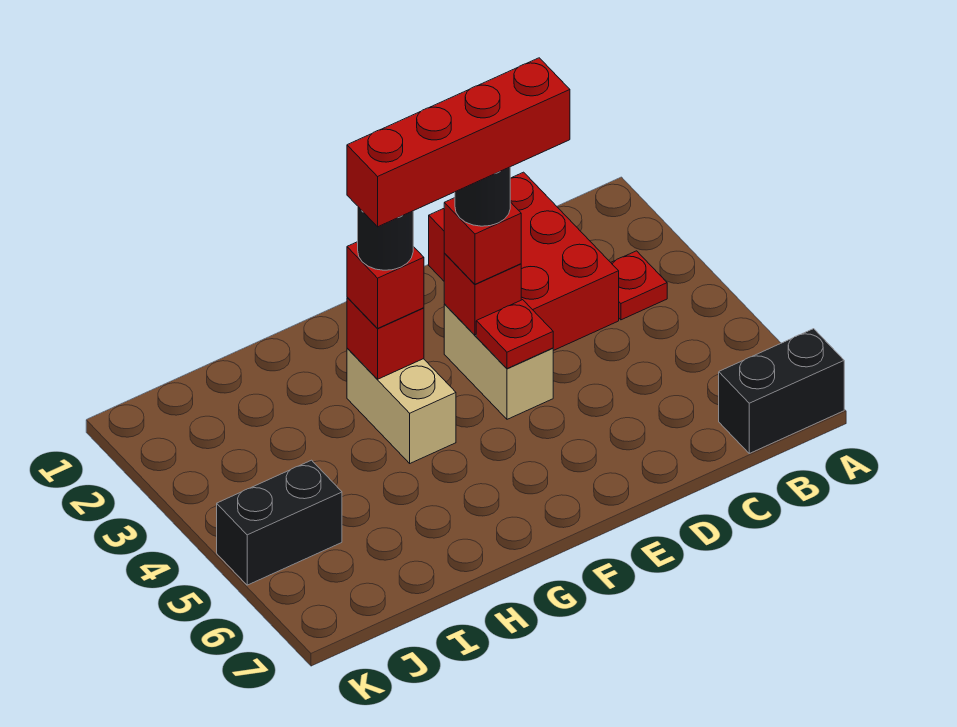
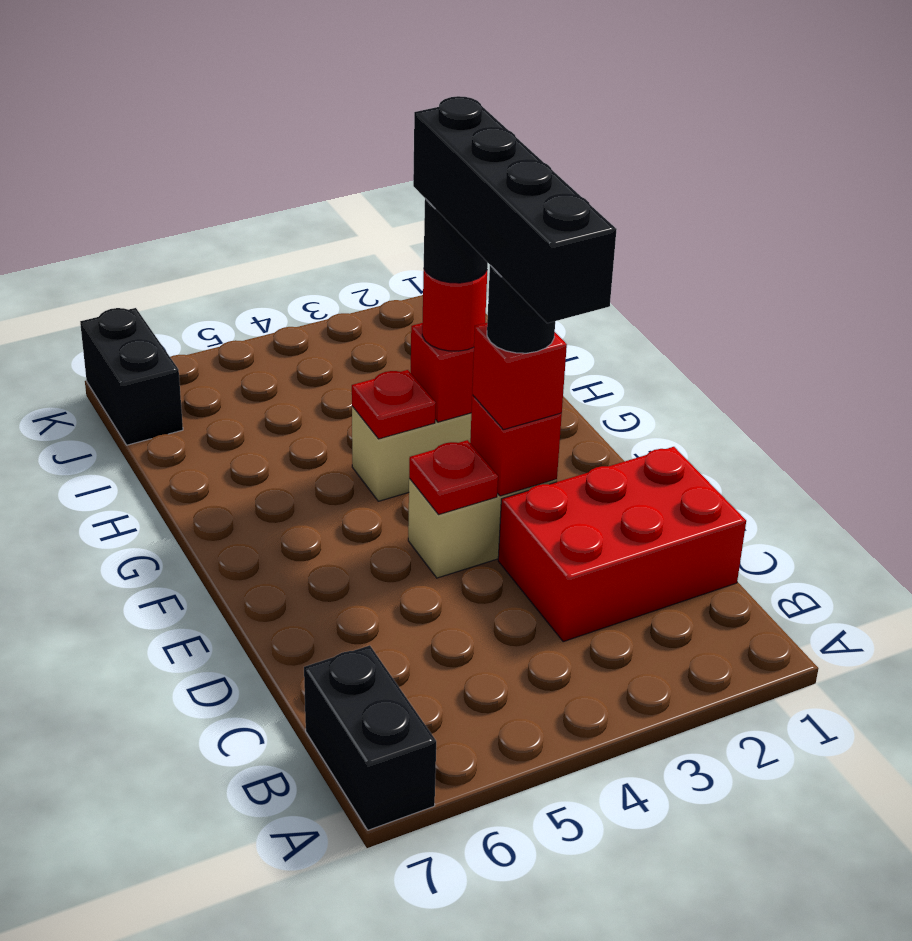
red 1x1 plate [611,251,667,320] -> red 1x1 plate moved to [352,370,436,439]
red 1x4 brick [347,58,570,227] -> black 1x4 brick [413,96,617,323]
red 1x1 brick [347,242,424,329] -> red 1x1 round brick [422,270,487,351]
black 1x2 brick [217,460,342,585] -> black 1x2 brick moved to [80,308,183,445]

